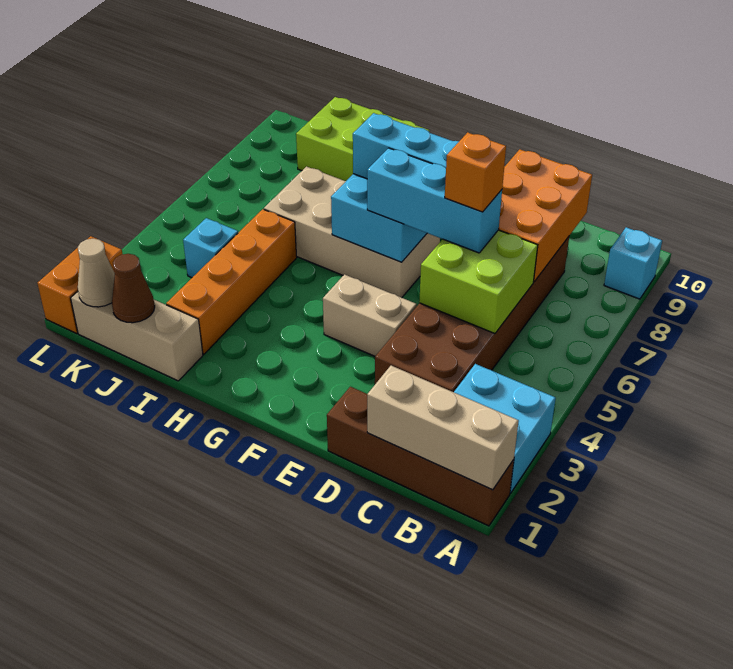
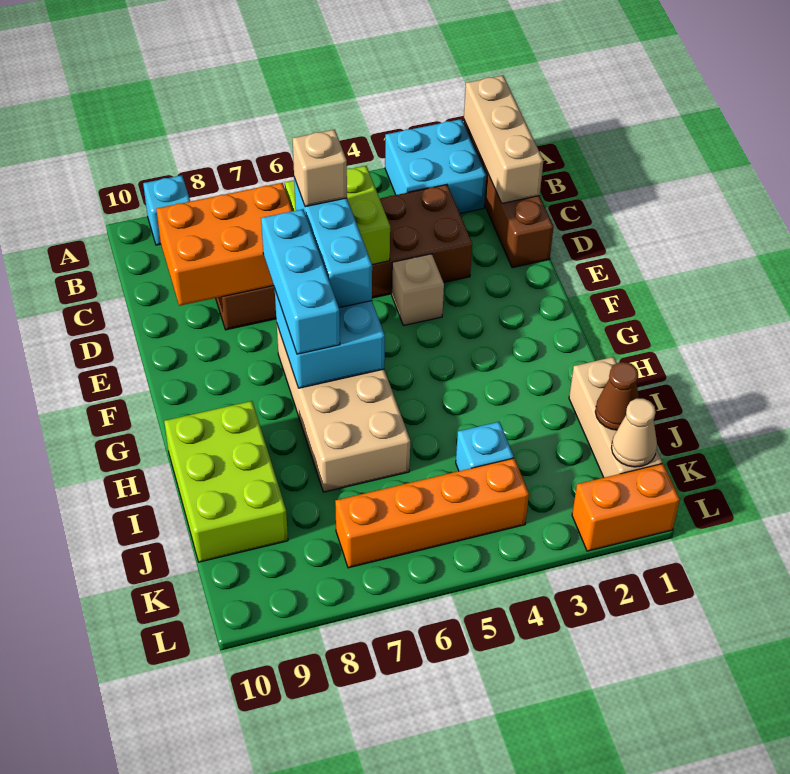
orange 1x1 brick [445,132,506,212] -> tan 1x1 brick [292,130,347,207]
tan 1x2 brick [323,275,417,356] -> tan 1x1 brick [392,254,444,326]
orange 1x4 brick [166,209,297,354] -> orange 1x4 brick moved to [335,458,529,568]

